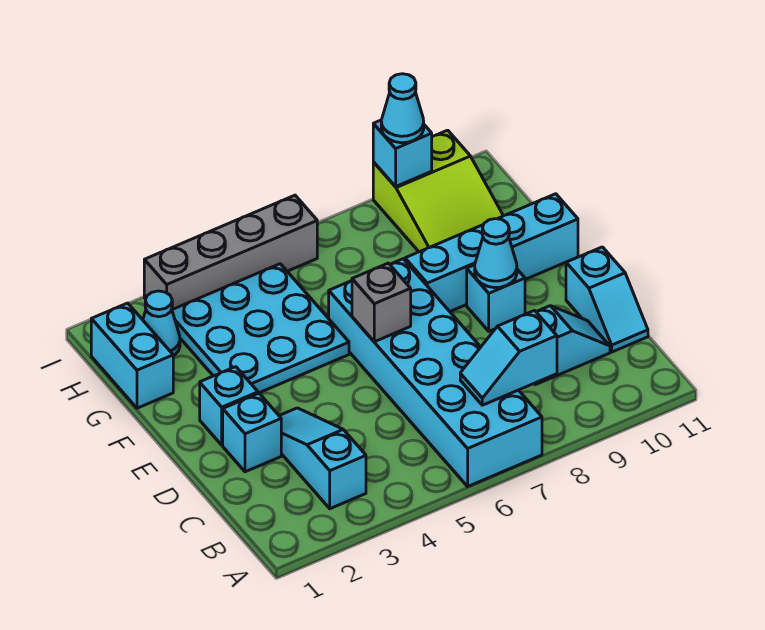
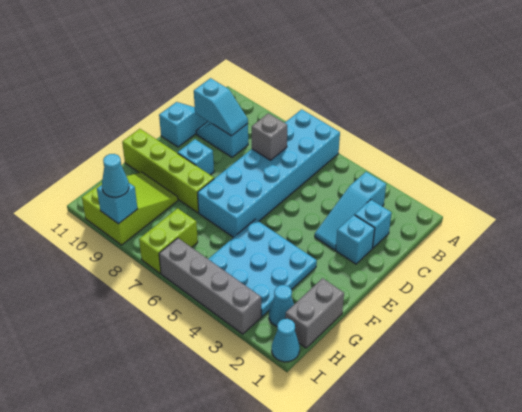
cyan 1x2 slope [460,311,557,405] -> cyan 1x2 slope moved to [194,78,248,136]
cyan 1x1 brick [200,367,258,445] -> cyan 1x1 brick moved to [355,200,391,248]
grey 1x1 brick [352,263,411,342] -> grey 1x1 brick moved to [252,113,287,160]
cyan 1x1 cone [475,219,517,288] -> cyan 1x1 cone moved to [272,319,300,362]
cyan 1x4 brick [405,194,578,311] -> lime 1x4 brick [122,129,214,213]
cyan 1x2 brick [91,303,173,408] -> grey 1x2 brick [285,278,344,348]
none -> lime 1x2 brick [139,208,198,273]

